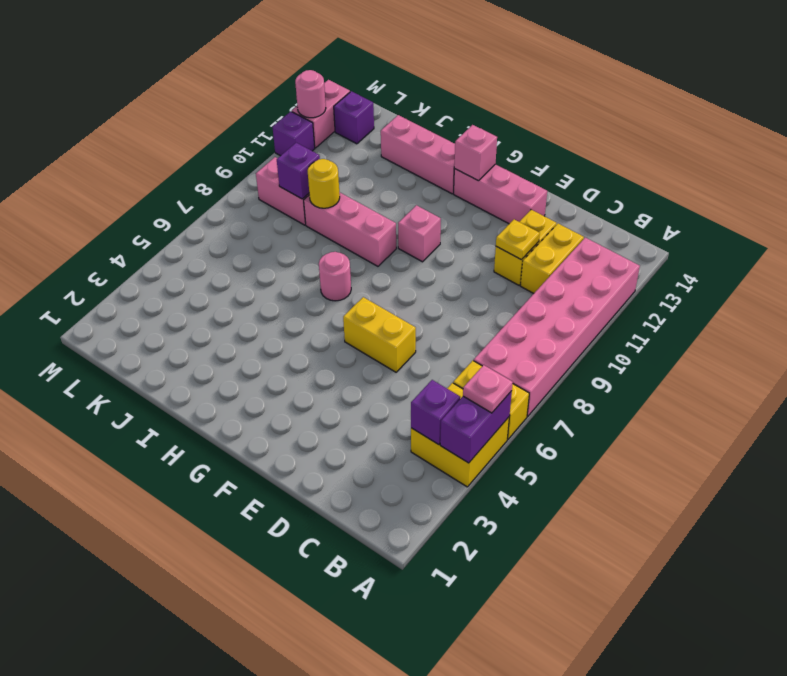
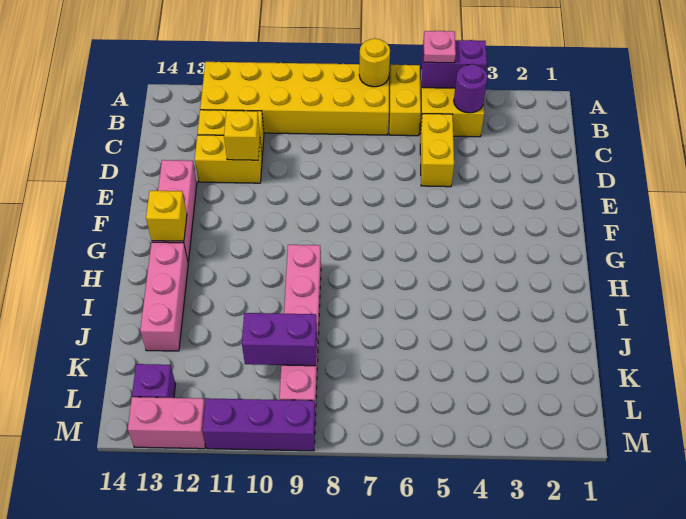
pink 2x6 brick [474,238,640,416] -> yellow 2x6 brick [200,62,389,135]
purple 1x1 brick [411,380,460,445] -> purple 1x1 round brick [454,64,488,113]
yellow 1x1 plate [496,219,540,260] -> yellow 1x1 brick [224,111,260,160]
yellow 1x2 brick [343,297,416,372] -> yellow 1x2 brick moved to [420,114,454,187]
pink 1x1 brick [398,205,441,262] -> none
pink 1x1 brick [454,125,497,181] -> yellow 1x1 brick [146,191,187,241]
pink 1x1 round brick [319,252,351,301] -> none
yellow 1x1 round brick [308,159,340,208] -> yellow 1x1 round brick moved to [359,38,390,87]
purple 1x1 brick [277,143,320,199] -> purple 1x2 brick [242,313,317,366]
purple 1x1 brick [273,112,315,156] -> purple 1x3 brick [203,398,315,451]
pink 1x1 round brick [295,70,326,118] -> none

